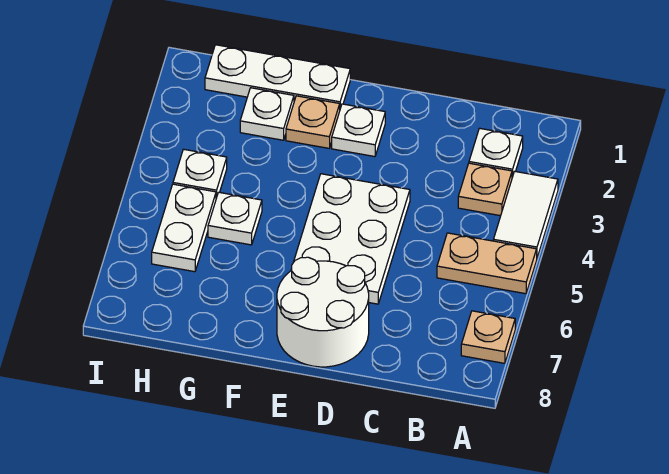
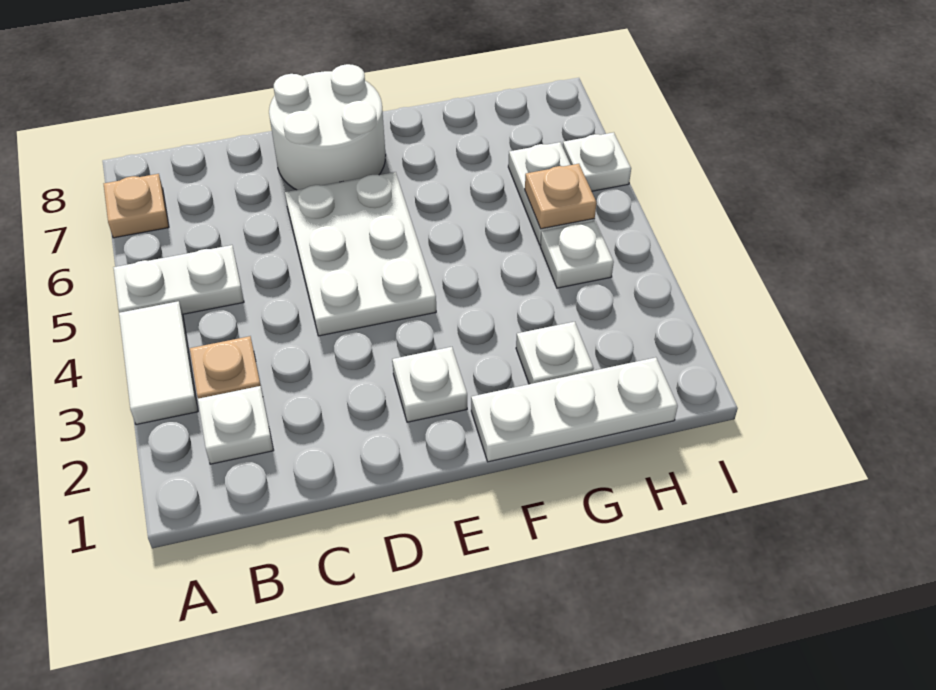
tan 1x2 plate [437,233,537,294] -> white 1x2 plate [113,245,244,314]
tan 1x1 plate [286,96,340,148] -> tan 1x1 plate moved to [525,164,596,229]
white 1x1 plate [208,192,262,245] -> white 1x1 plate moved to [563,132,631,191]

